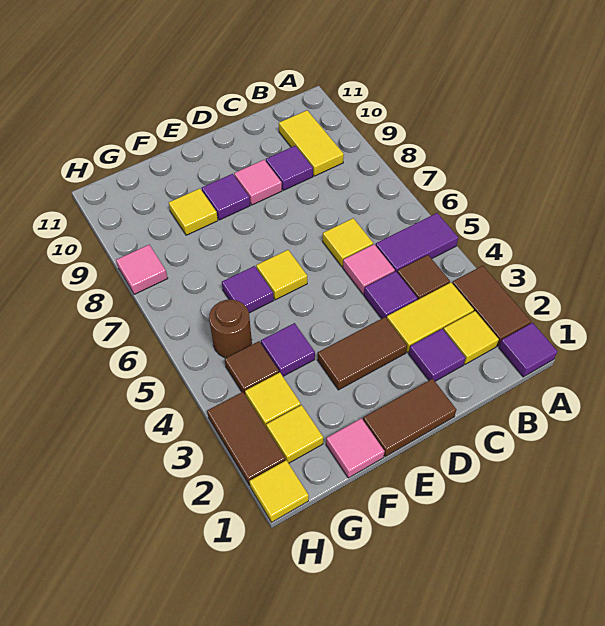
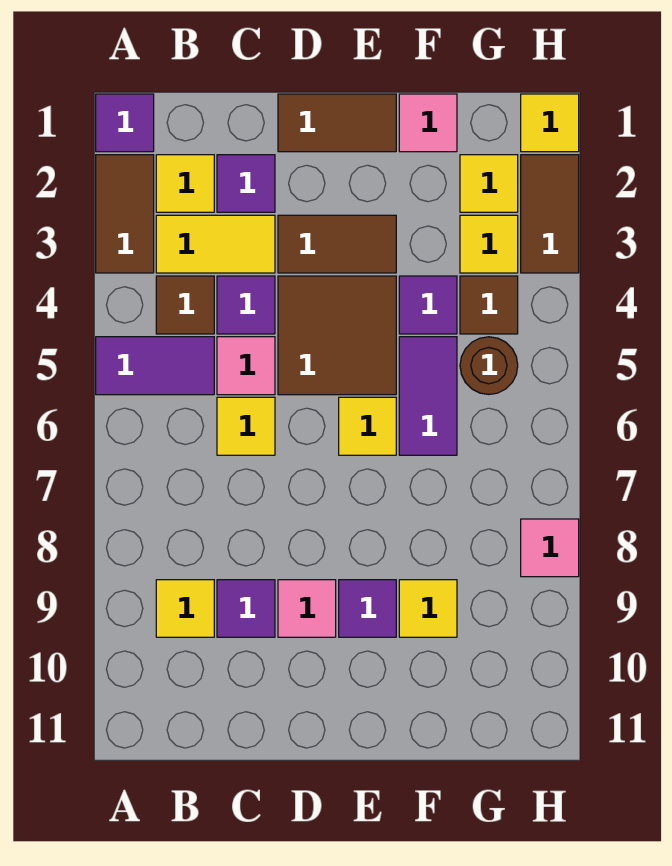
yellow 1x2 tile [279,110,344,176] -> yellow 1x1 tile [156,580,214,637]
none -> brown 2x2 tile [278,276,396,395]
purple 1x1 tile [222,266,274,313] -> purple 1x2 tile [399,337,457,455]

